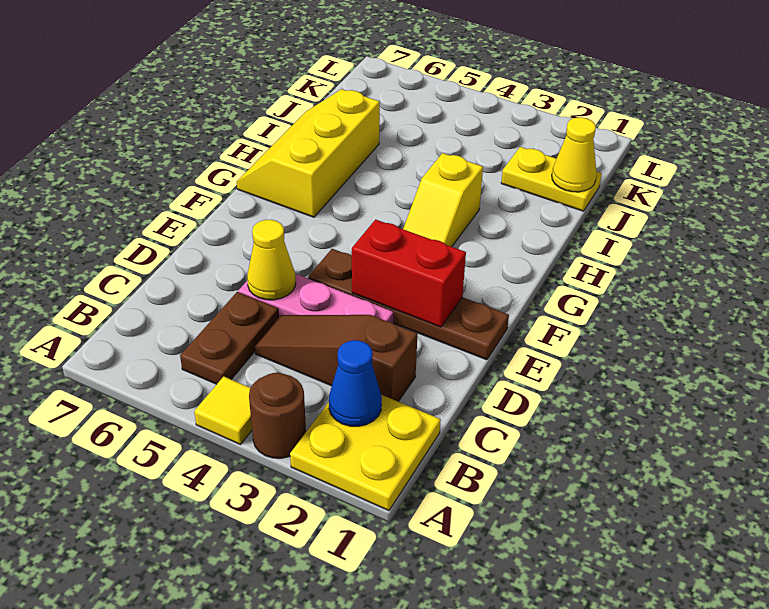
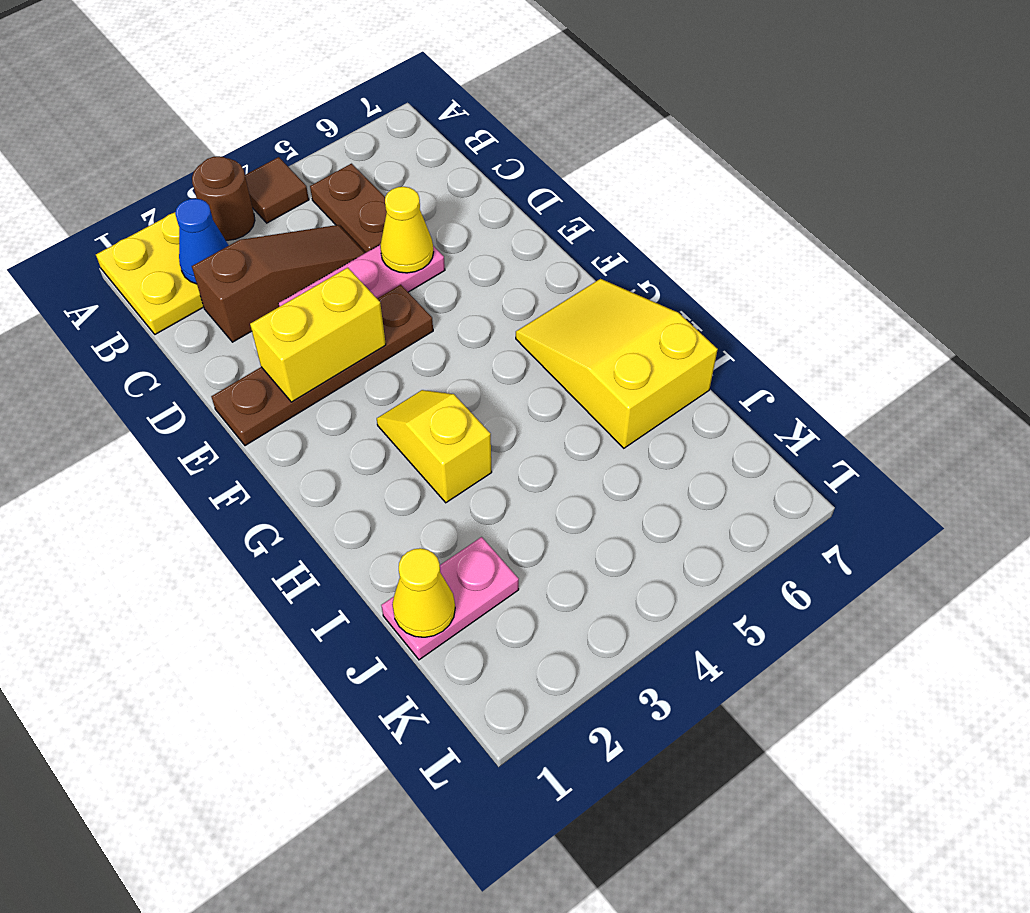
yellow 1x1 tile [194,376,252,445] -> brown 1x1 tile [245,157,309,223]
red 1x2 brick [352,219,466,327] -> yellow 1x2 brick [250,268,386,402]
yellow 2x3 slope [237,89,380,217] -> yellow 2x3 slope turned to [516,279,718,448]
yellow 1x2 plate [501,147,602,211] -> pink 1x2 plate [381,537,519,660]

